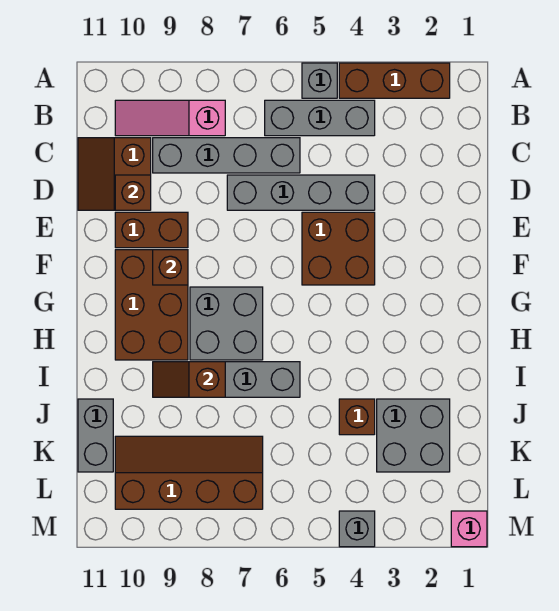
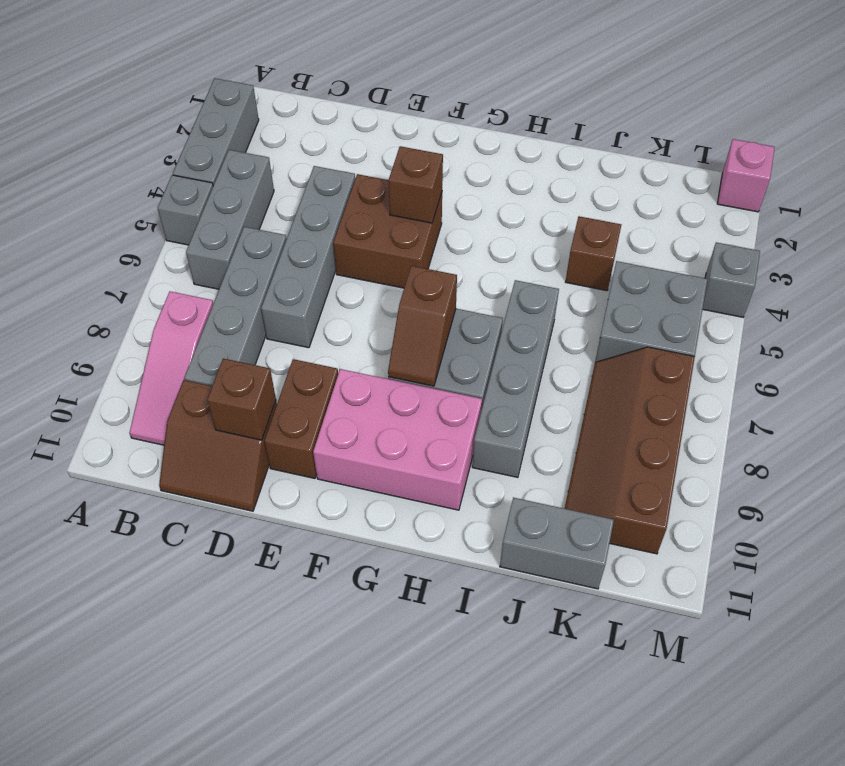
brown 1x3 brick [339,63,450,98] -> grey 1x3 brick [173,78,259,186]
brown 2x3 brick [115,250,188,360] -> pink 2x3 brick [313,369,482,510]
brown 1x1 brick [153,250,188,285] -> brown 1x1 brick moved to [389,146,443,223]
brown 1x2 slope [153,362,225,397] -> brown 1x2 slope moved to [388,266,457,386]
grey 2x2 brick [377,399,450,472] -> grey 2x2 brick moved to [595,261,707,362]

